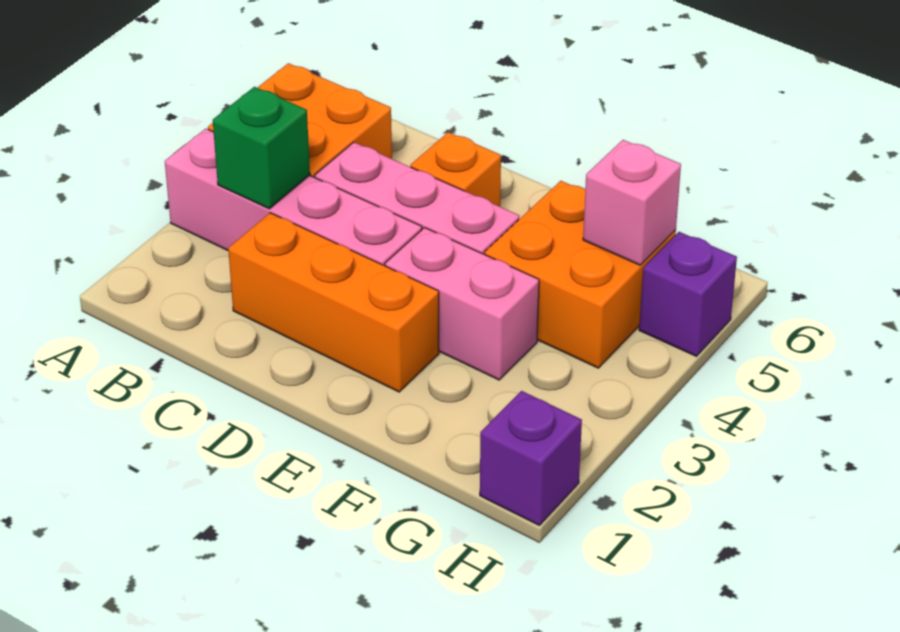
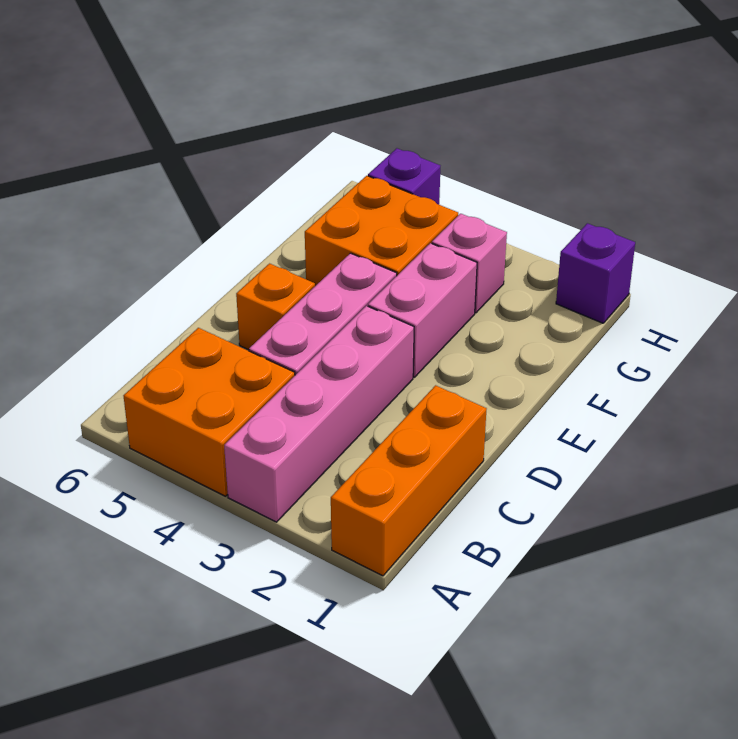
green 1x1 brick [213,87,310,209] -> none
orange 1x3 brick [228,213,439,392] -> orange 1x3 brick moved to [331,385,486,576]
pink 1x1 brick [583,140,681,265] -> pink 1x1 brick moved to [432,214,507,313]

